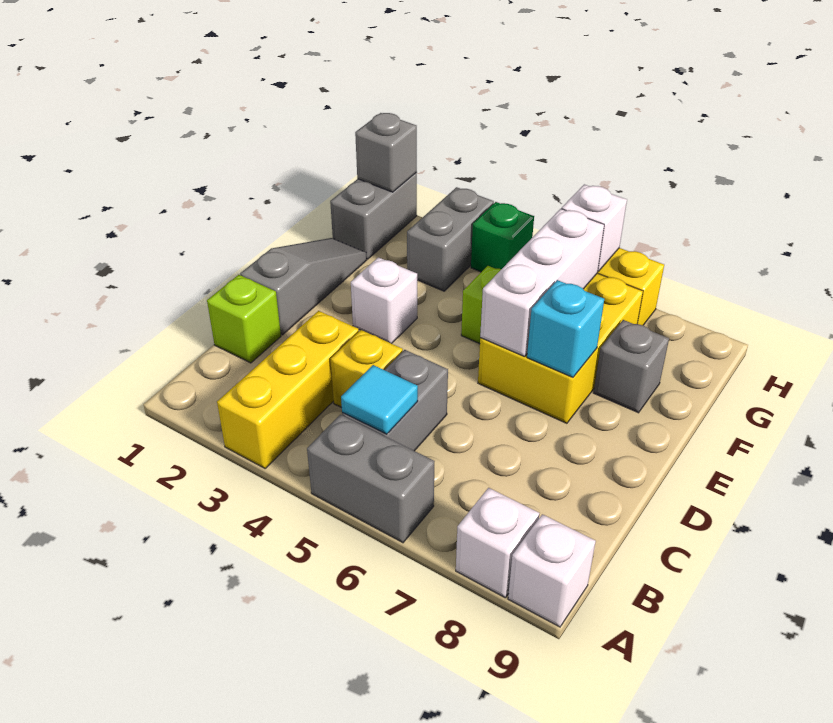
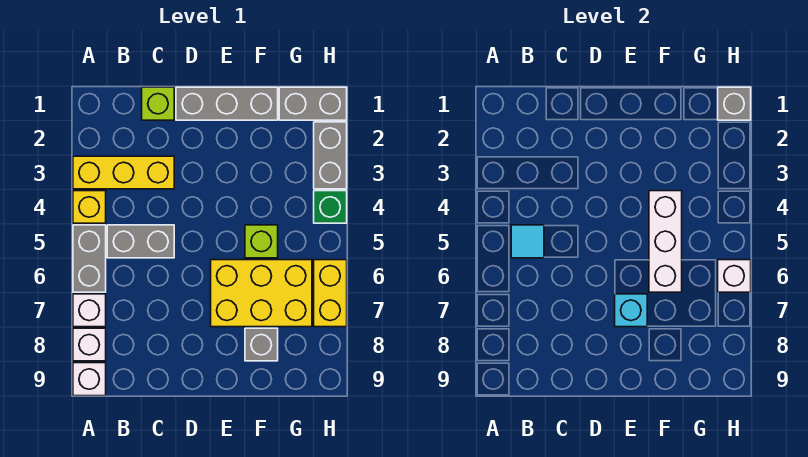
yellow 1x1 brick [331,330,403,408] -> yellow 1x1 brick moved to [73,191,106,223]
grey 1x3 slope [240,238,367,335] -> grey 1x3 brick [176,87,278,120]
white 1x1 brick [351,257,417,344] -> white 1x1 brick moved to [73,294,106,327]
white 1x3 brick [480,209,604,357] -> white 1x3 brick turned to [649,191,682,292]
grey 1x2 brick [407,187,494,291] -> grey 1x2 brick turned to [314,122,347,189]

